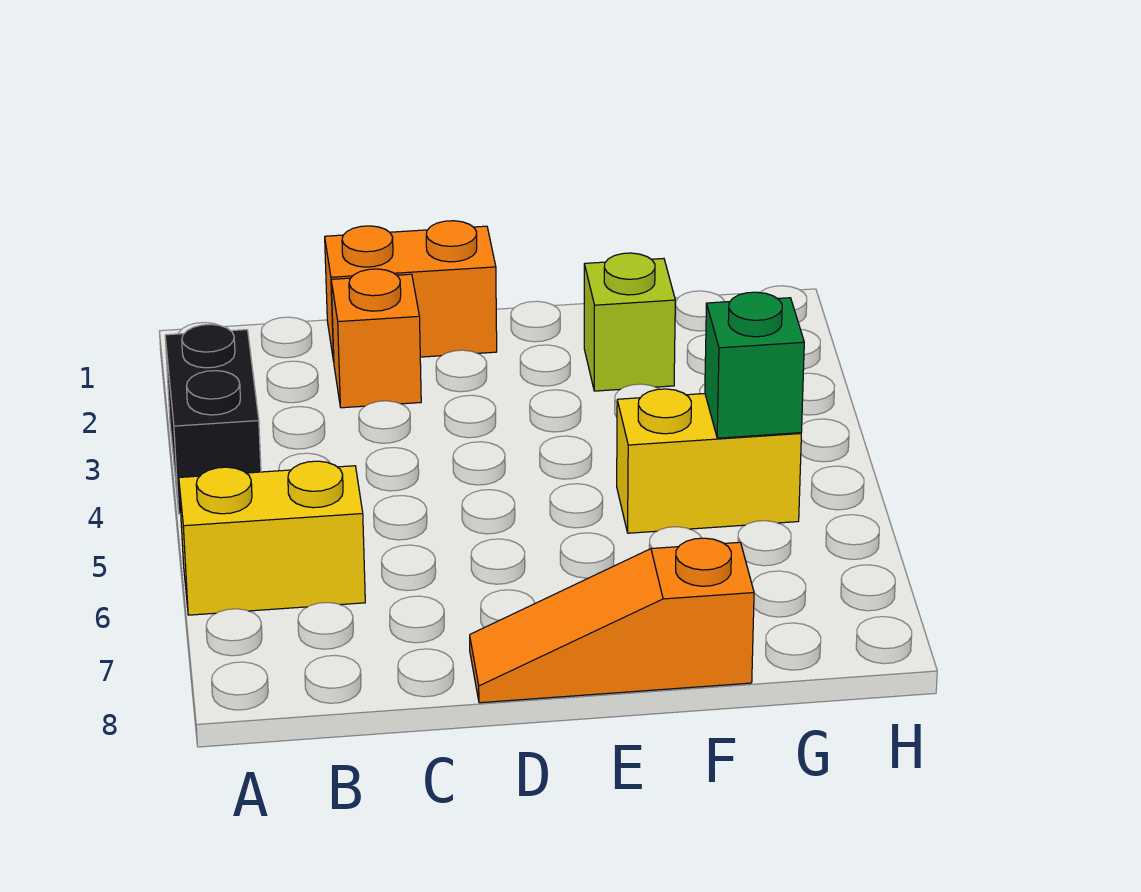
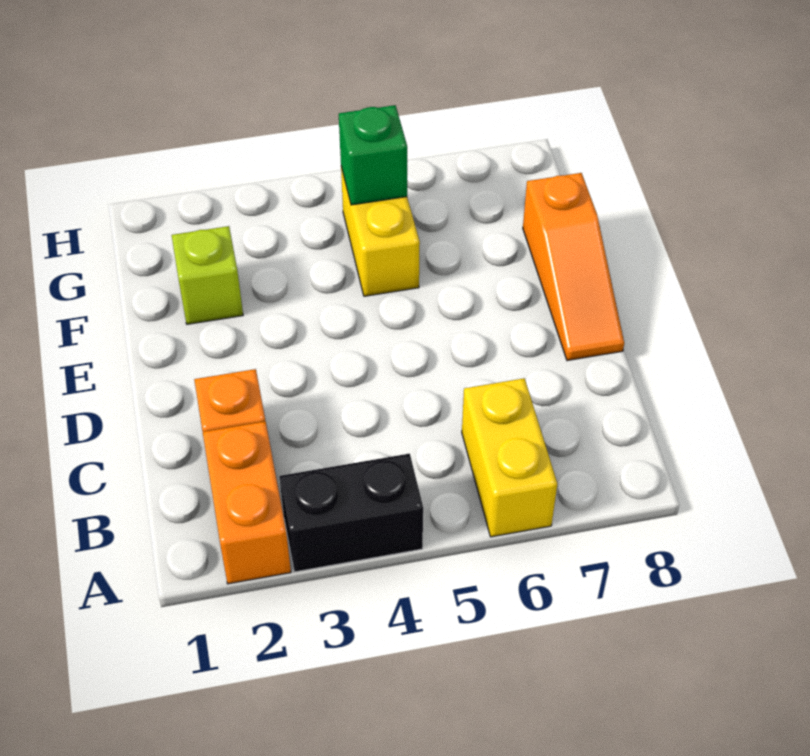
orange 1x2 brick [325,221,497,361] -> orange 1x2 brick moved to [203,421,291,584]

